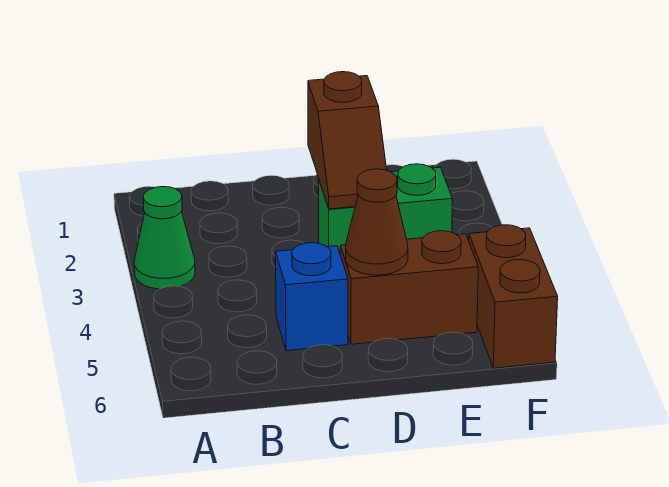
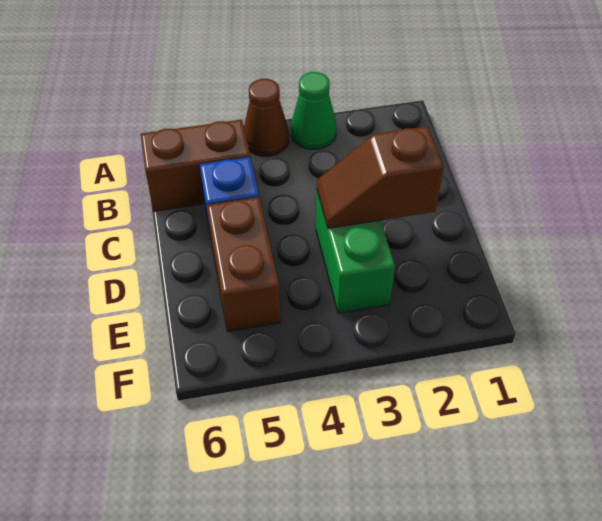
brown 1x1 cone [346,169,408,275] -> brown 1x1 cone moved to [244,79,289,156]
brown 1x2 brick [469,225,558,368] -> brown 1x2 brick moved to [141,120,250,211]

